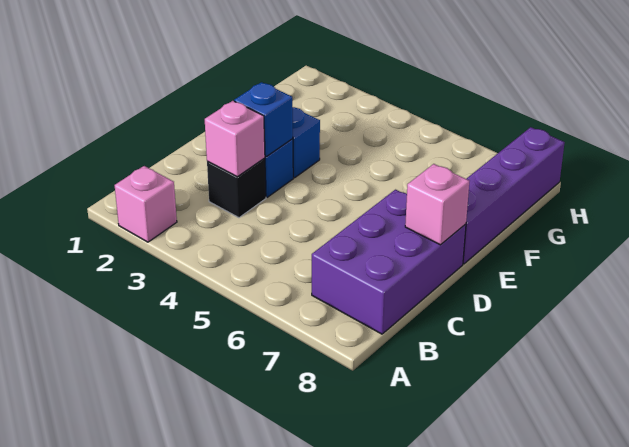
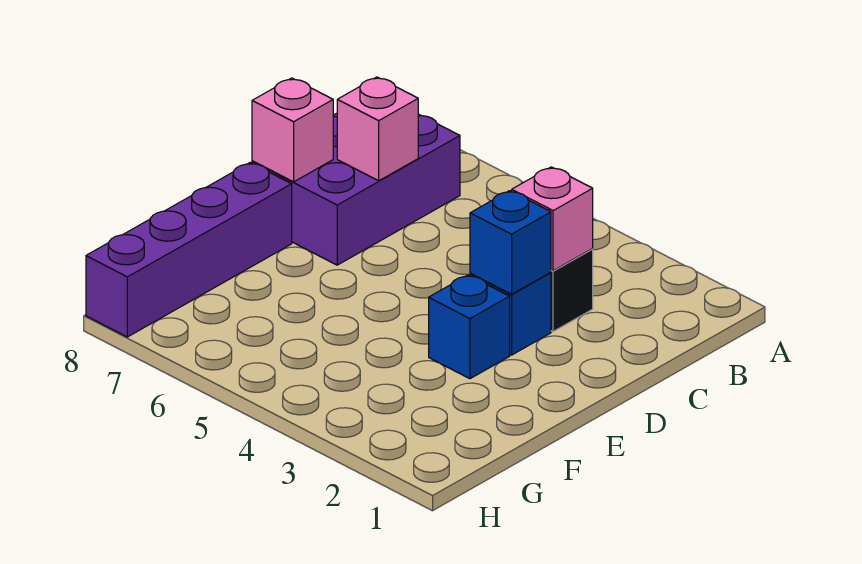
pink 1x1 brick [115,166,177,242] -> pink 1x1 brick moved to [337,77,418,181]

